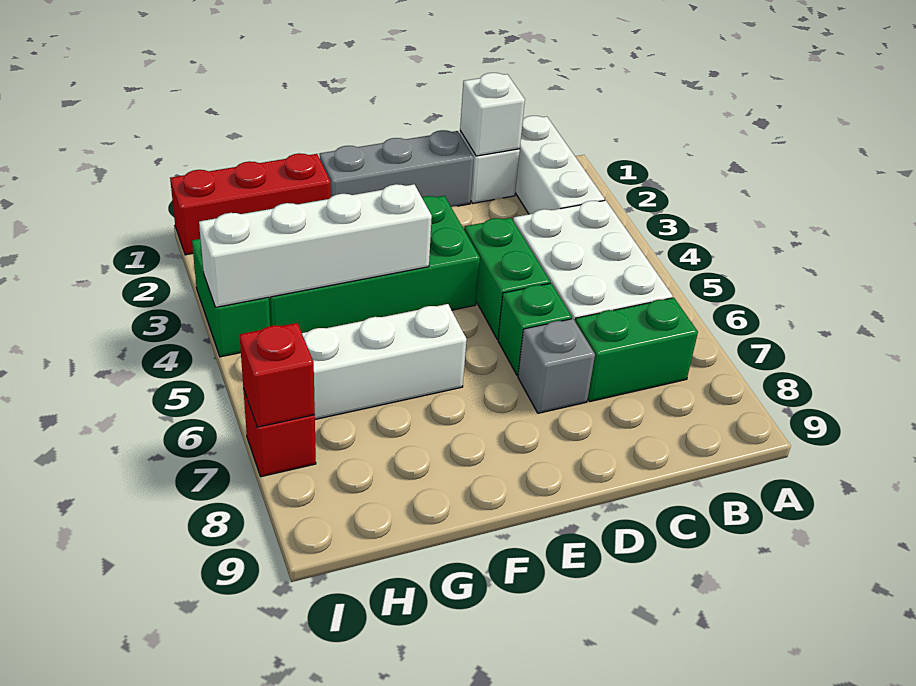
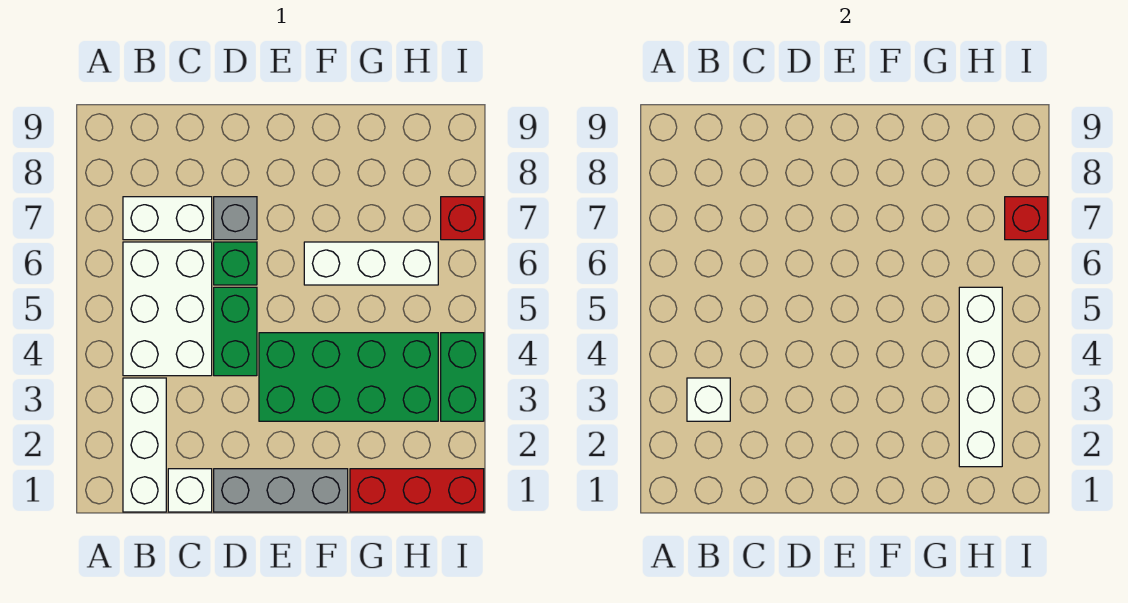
green 1x2 brick [575,298,698,402] -> white 1x2 brick [123,197,212,240]
white 1x1 brick [460,73,525,156] -> white 1x1 brick moved to [687,378,730,421]
white 1x4 brick [199,184,432,307] -> white 1x4 brick turned to [959,287,1002,467]

